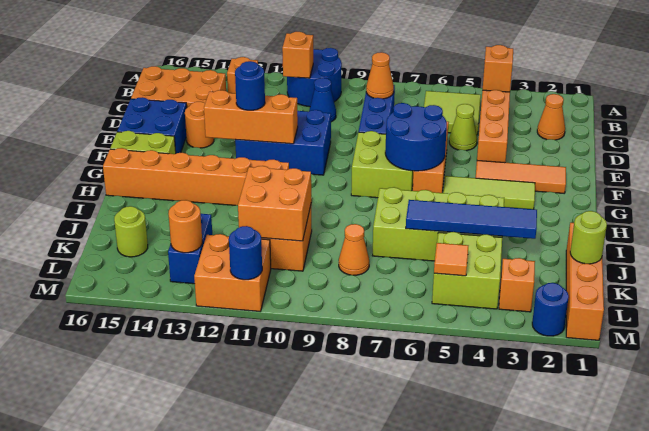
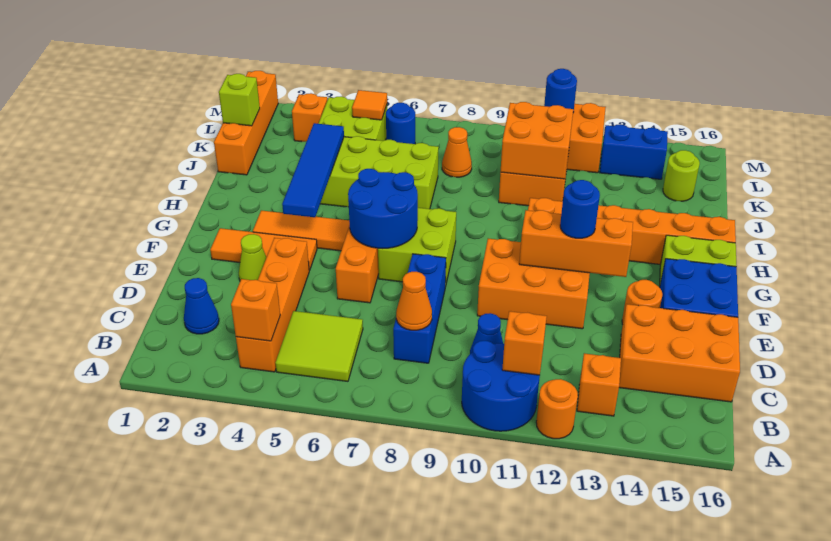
orange 1x1 cone [537,94,565,140] -> blue 1x1 cone [184,278,219,334]
lime 1x1 cone [449,104,477,151] -> lime 1x1 cone moved to [239,234,267,281]
blue 2x3 brick [235,110,331,175] -> orange 2x3 brick [477,239,590,329]
lime 1x3 tile [443,176,535,209] -> orange 1x3 tile [253,210,350,251]
blue 1x4 tile [406,200,537,239] -> blue 1x4 tile turned to [282,123,344,217]
lime 1x1 round brick [570,211,607,264] -> lime 1x1 brick [219,74,260,126]
blue 1x2 brick [168,214,212,284] -> blue 1x2 brick turned to [600,125,668,179]
orange 1x1 round brick [168,200,202,253] -> orange 1x1 round brick moved to [536,379,578,439]
blue 1x1 round brick [532,283,569,336] -> blue 1x1 round brick moved to [386,103,415,144]

